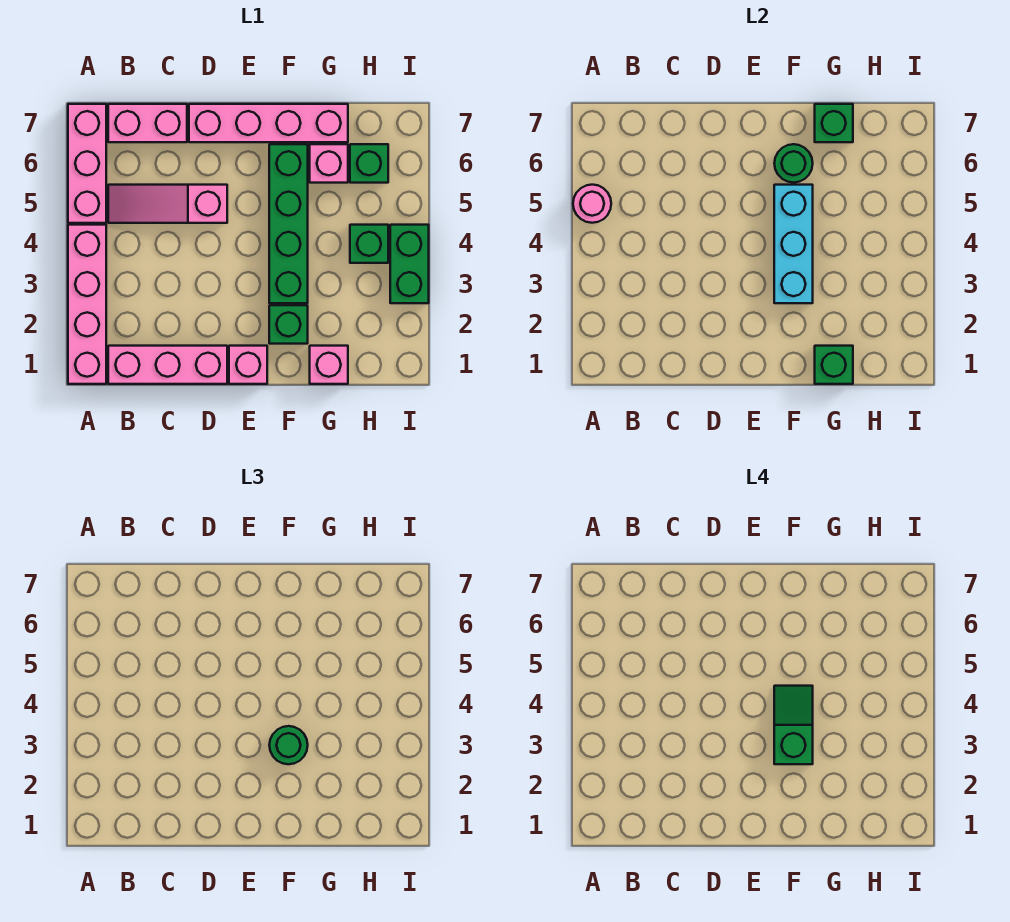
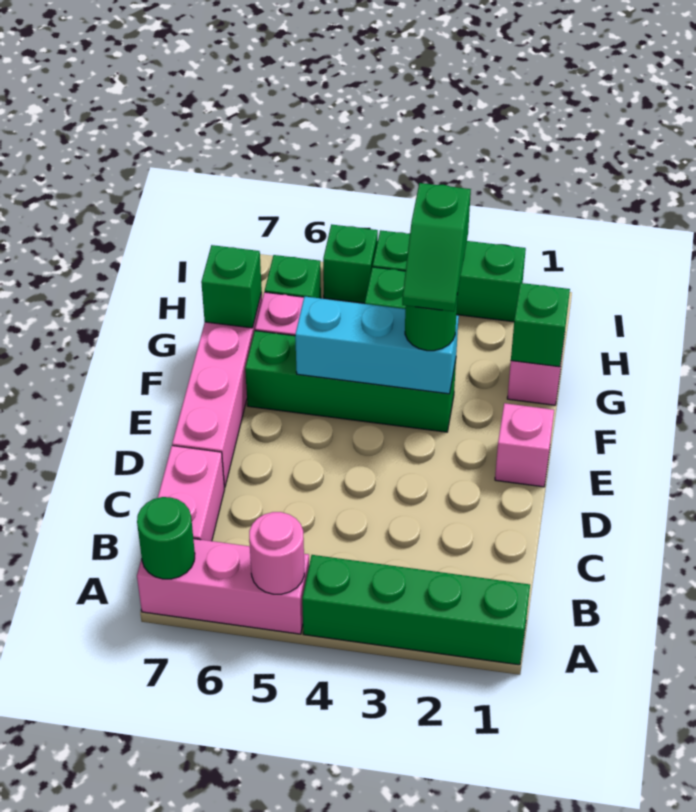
pink 1x4 brick [68,225,106,384] -> green 1x4 brick [302,555,530,665]
pink 1x3 brick [108,346,227,384] -> none
pink 1x3 slope [108,185,227,223] -> none
green 1x1 brick [269,305,308,344] -> green 1x1 brick moved to [323,224,378,303]
green 1x2 slope [774,686,813,764] -> green 1x2 slope turned to [402,183,471,312]
green 1x1 round brick [774,144,813,183] -> green 1x1 round brick moved to [137,497,195,579]
green 1x2 brick [390,225,429,303] -> green 1x3 brick [373,230,526,322]

